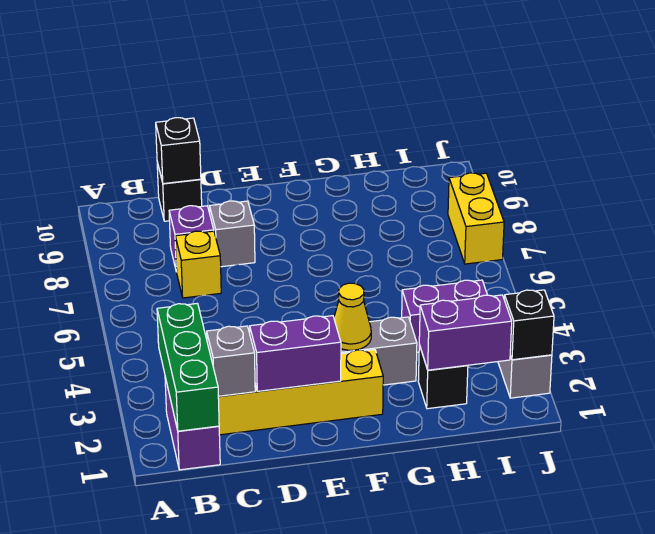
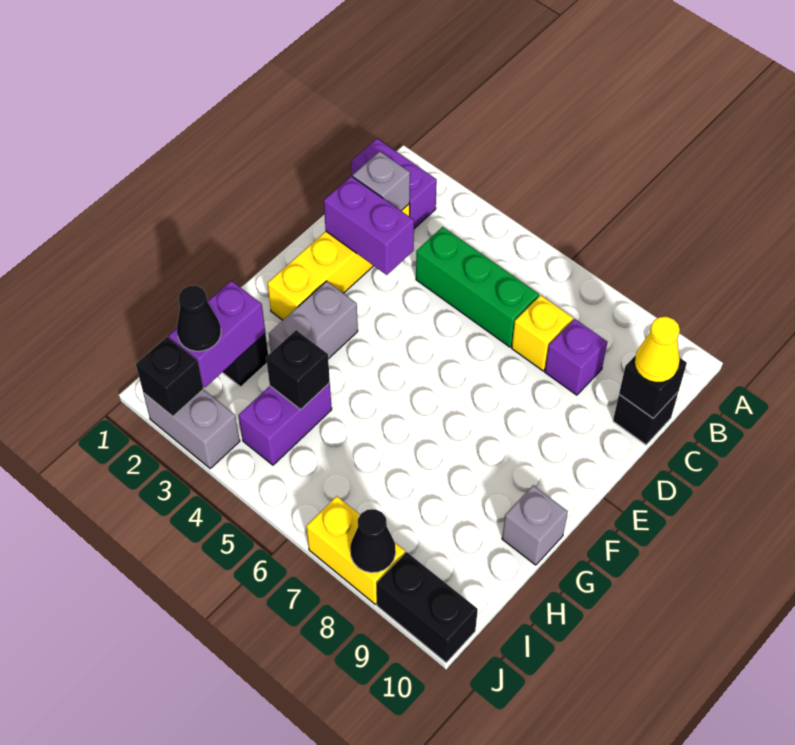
green 1x3 brick [157,303,219,431] -> green 1x3 brick moved to [416,227,539,347]
purple 1x2 brick [249,316,341,391] -> purple 1x2 brick turned to [324,176,414,275]
grey 1x1 brick [210,201,255,267] -> grey 1x1 brick moved to [502,485,568,565]
yellow 1x1 cone [334,283,371,350] -> yellow 1x1 cone moved to [634,317,680,383]
none -> black 1x1 brick [266,330,330,409]
none -> black 1x1 cone [177,286,221,351]
none -> black 1x1 cone [350,509,396,573]
none -> black 1x2 brick [376,552,478,663]

